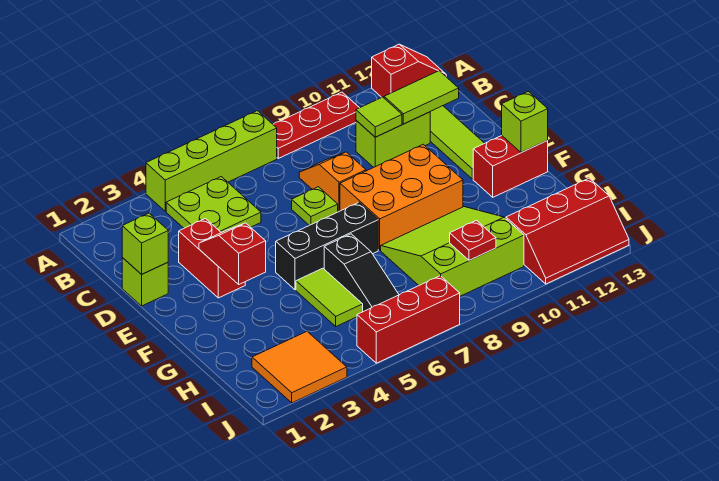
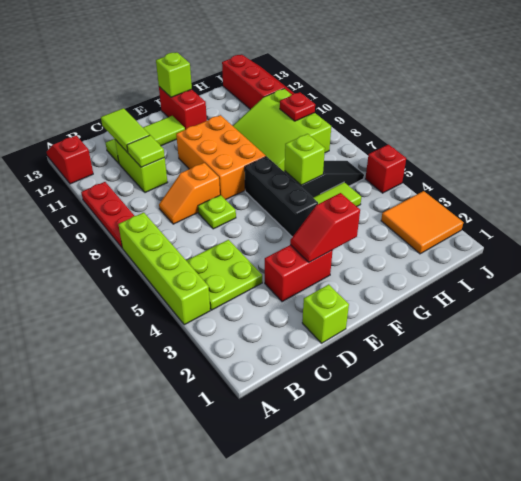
lime 1x1 brick [122,213,168,274] -> lime 1x1 brick moved to [285,134,325,185]
red 1x3 brick [357,276,460,363] -> red 1x1 brick [365,145,406,193]

